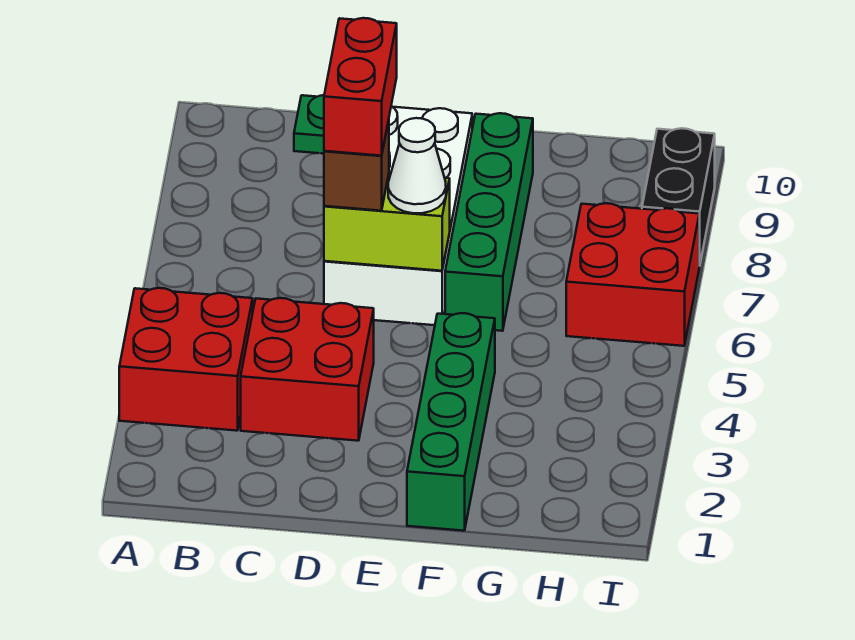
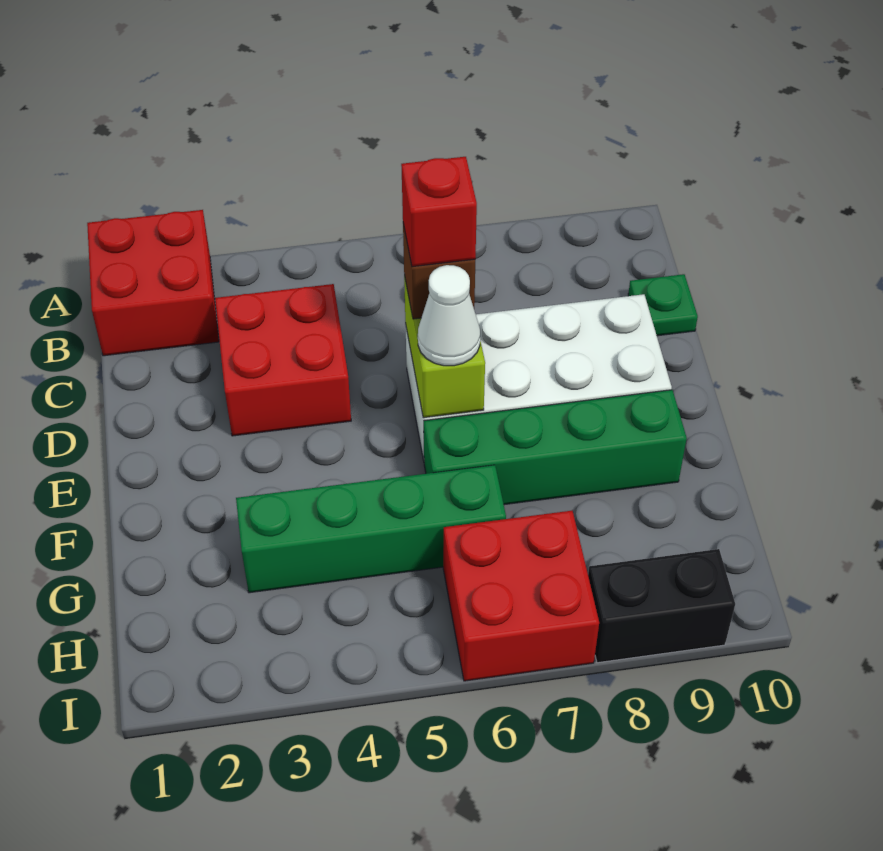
red 2x2 brick [119,288,253,431] -> red 2x2 brick moved to [87,210,219,356]
red 1x2 brick [324,18,397,156] -> red 1x1 brick [401,157,477,267]
green 1x4 brick [407,313,495,531] -> green 1x4 brick moved to [236,465,506,593]

